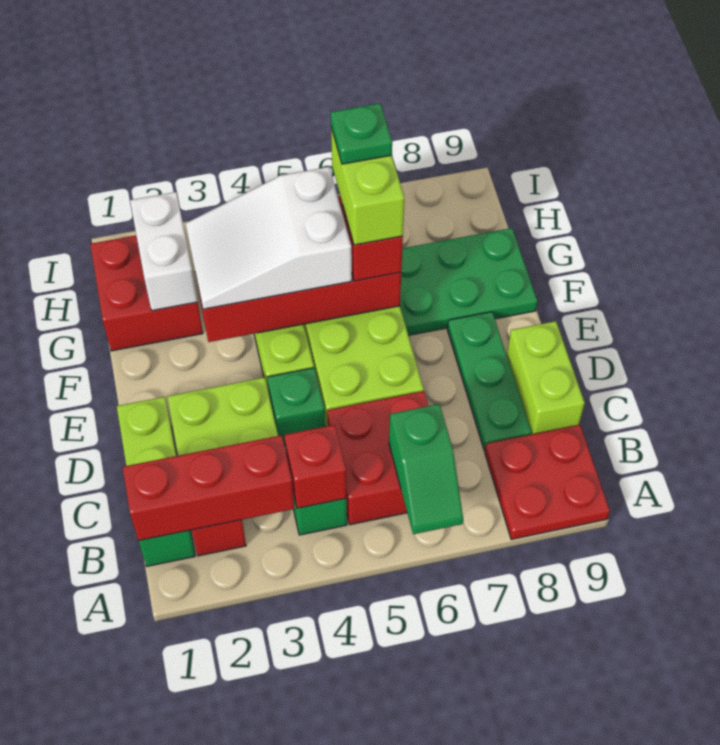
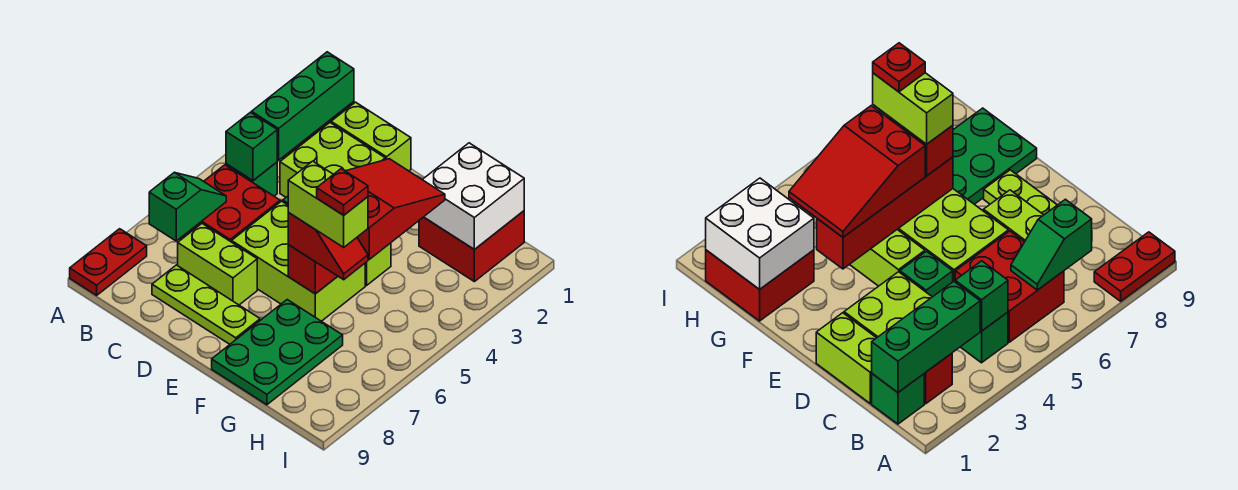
green 1x2 slope [389,404,463,534] -> green 1x2 slope turned to [149,173,226,241]
red 2x2 plate [485,425,610,539] -> red 1x2 plate [70,229,147,295]
red 1x3 brick [123,435,294,541] -> green 1x3 brick [252,52,354,160]
red 1x1 brick [284,425,346,508] -> green 1x1 brick [226,112,277,181]
green 1x3 plate [447,312,531,451] -> lime 1x3 plate [152,265,260,344]
lime 1x2 brick [507,321,585,435] -> lime 1x2 brick moved to [178,224,257,305]
white 2x3 slope [186,167,352,309] -> red 2x3 slope [346,159,445,259]
white 1x2 brick [130,192,198,311] -> white 2x2 brick [422,143,524,250]
green 1x1 plate [331,103,392,164] -> red 1x1 plate [317,169,368,215]

